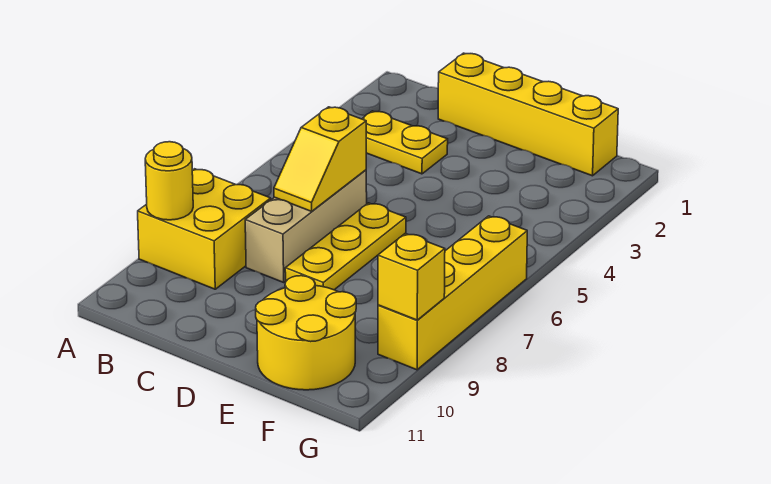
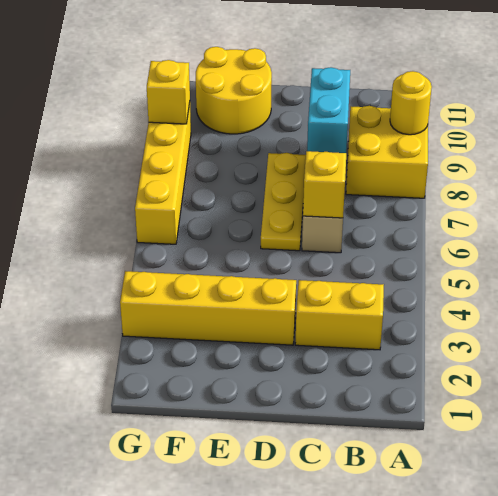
yellow 1x2 plate [362,111,448,174] -> yellow 1x2 brick [295,280,384,350]
yellow 1x4 brick [438,53,618,176] -> yellow 1x4 brick moved to [120,271,296,345]
none -> cyan 1x2 brick [307,67,350,153]

